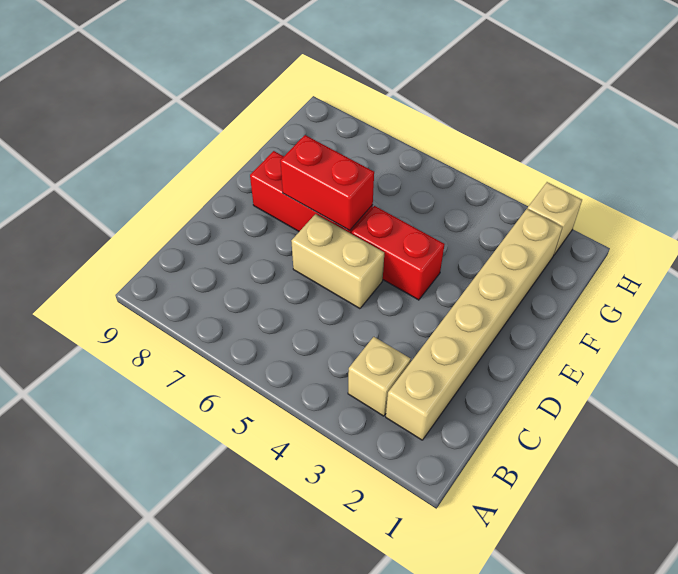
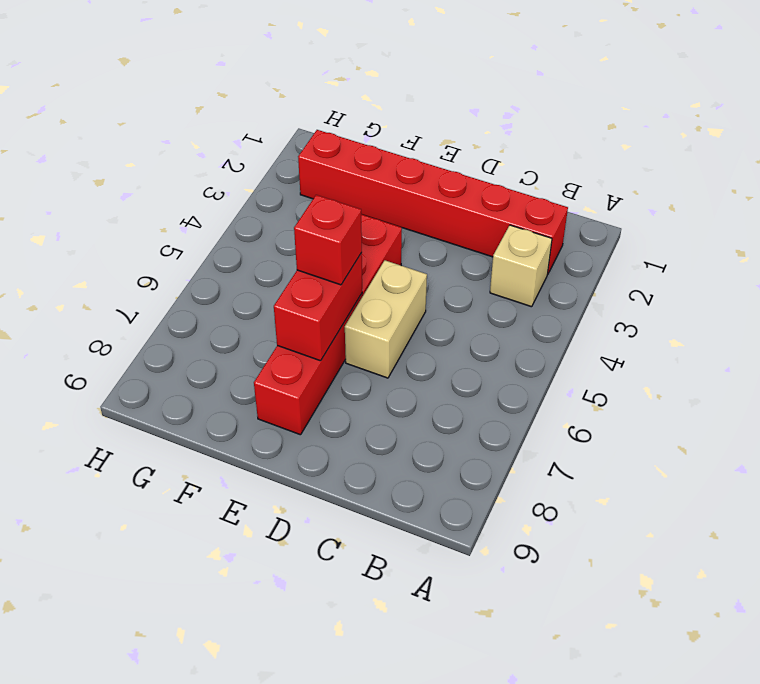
tan 1x6 brick [386,209,562,440] -> red 1x6 brick [298,130,568,275]
none -> red 1x1 brick [294,195,362,285]
tan 1x1 brick [527,182,582,255] -> none

